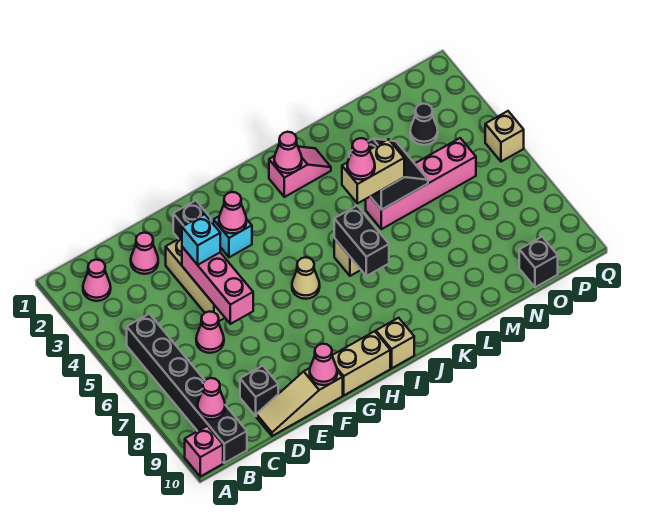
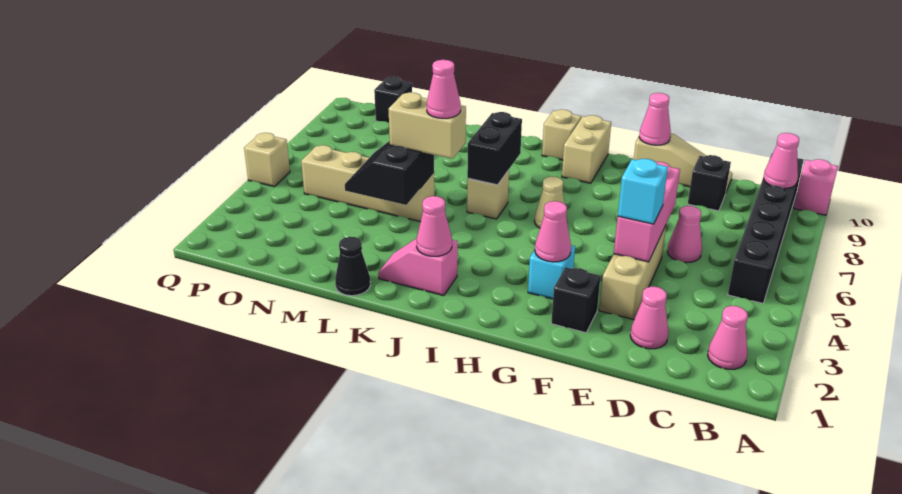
tan 1x2 brick [332,331,390,395] -> tan 1x2 brick turned to [562,115,611,183]
pink 1x4 brick [366,138,476,229] -> tan 1x4 brick [301,145,434,222]
black 1x1 cone [410,104,438,145] -> black 1x1 cone moved to [335,237,370,296]

